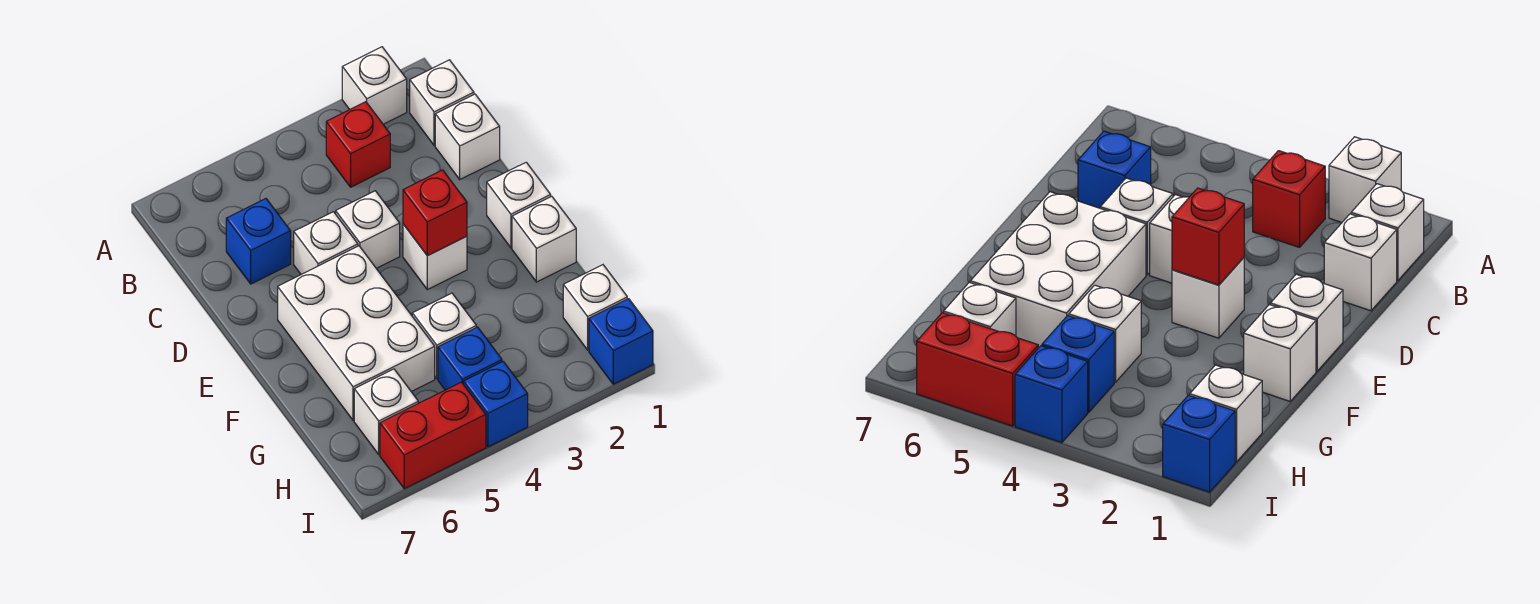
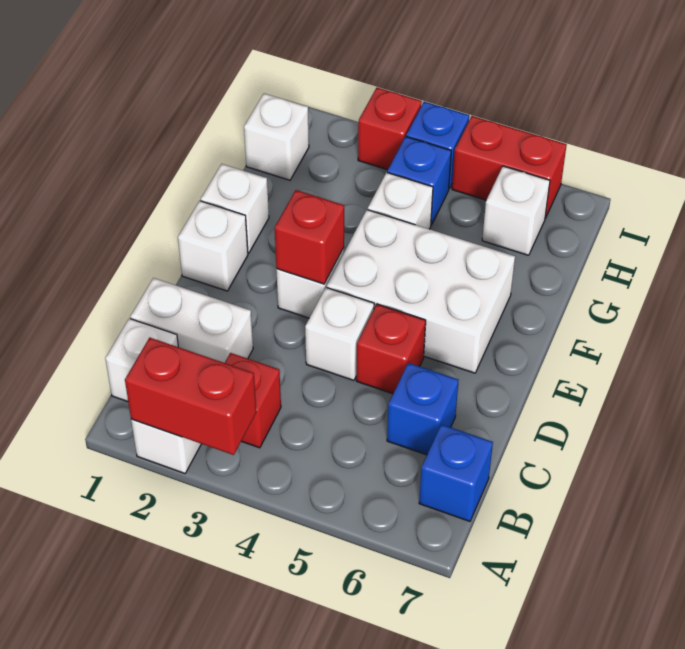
none -> red 1x2 brick [125,338,256,455]
white 1x1 brick [435,94,500,179] -> white 1x2 brick [130,278,253,363]
white 1x1 brick [294,212,358,274] -> red 1x1 brick [356,304,426,394]
white 2x3 brick [278,246,435,420] -> white 2x3 brick turned to [327,210,515,373]
blue 1x1 brick [589,299,653,384] -> blue 1x1 brick moved to [419,424,493,521]
none -> red 1x1 brick [358,88,422,170]

